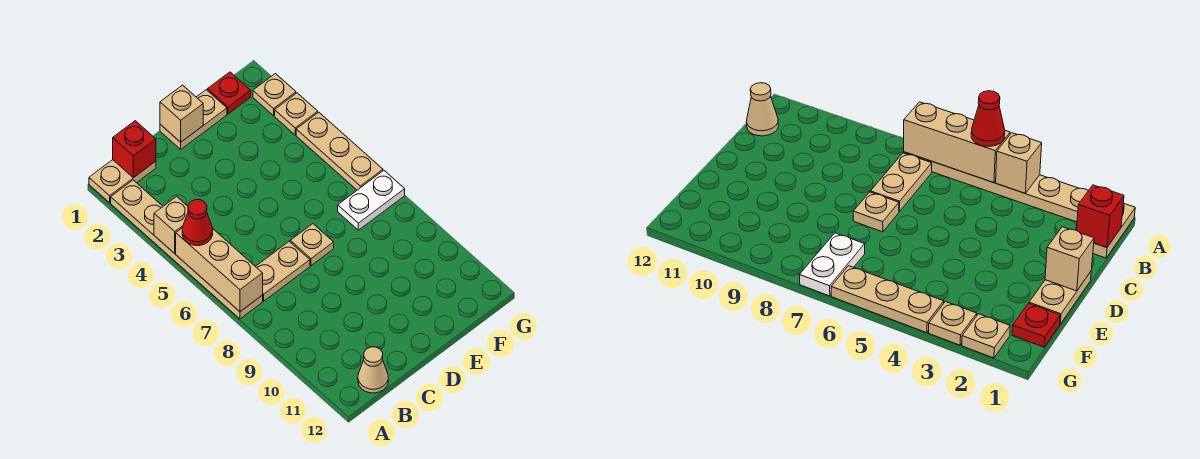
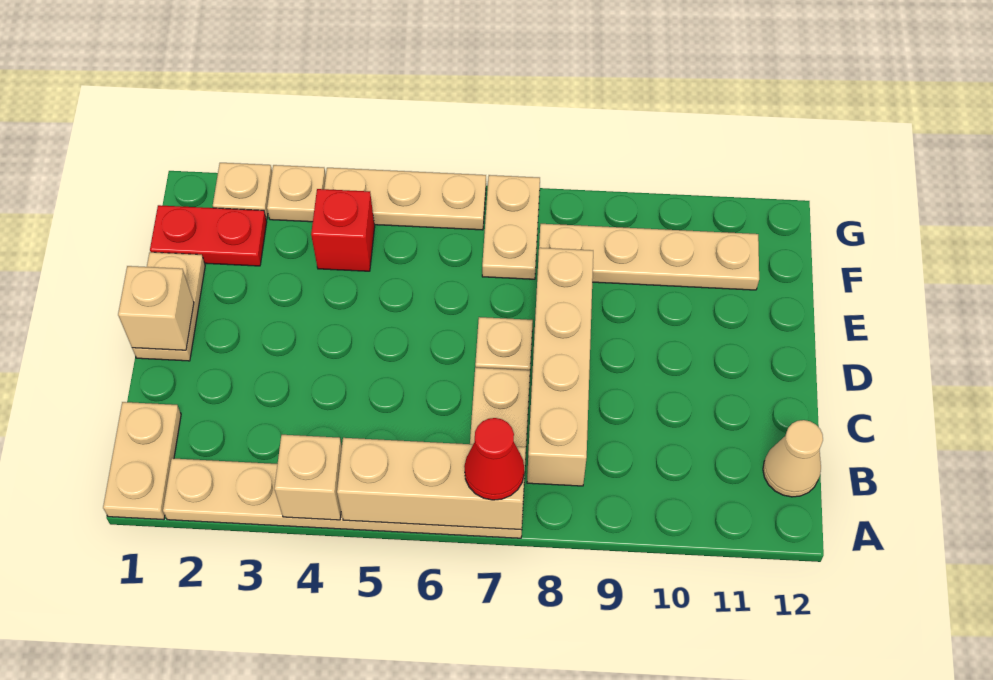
red 1x1 cone [182,200,213,246] -> red 1x1 cone moved to [464,418,524,500]
red 1x1 brick [113,121,156,178] -> red 1x1 brick moved to [311,189,375,271]
none -> tan 1x4 brick [527,248,593,486]
red 1x1 plate [207,72,251,114] -> red 1x2 plate [150,205,267,266]
white 1x2 plate [338,171,405,230] -> tan 1x2 plate [482,175,540,279]
none -> tan 1x4 plate [539,224,759,290]

